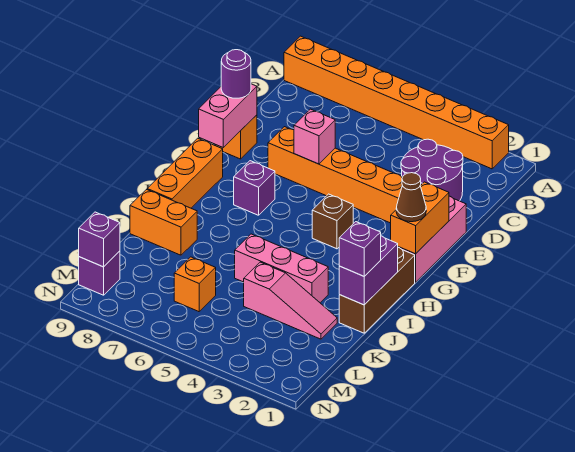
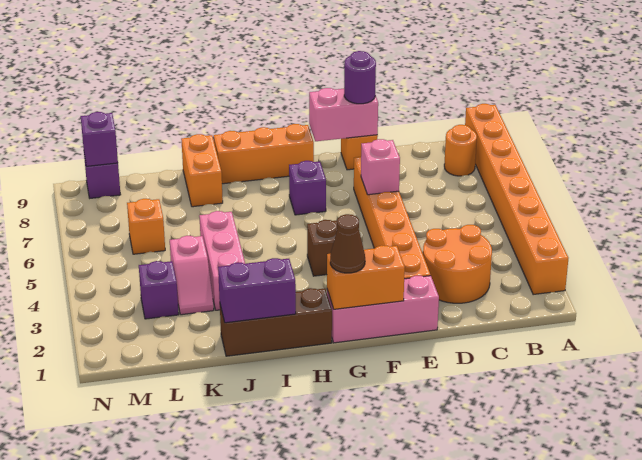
none -> orange 1x1 round brick [444,125,477,176]
purple 2x2 round brick [401,139,463,201] -> orange 2x2 round brick [423,225,492,303]
purple 1x1 brick [339,222,381,276] -> purple 1x1 brick moved to [139,261,179,319]
pink 1x3 slope [244,262,337,339] -> pink 1x2 slope [170,236,214,315]

